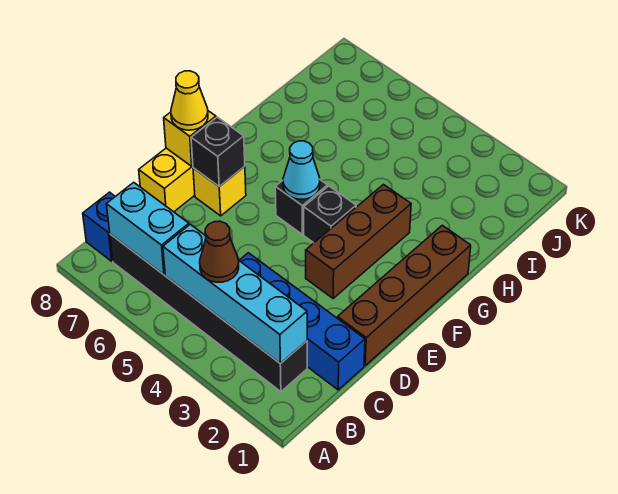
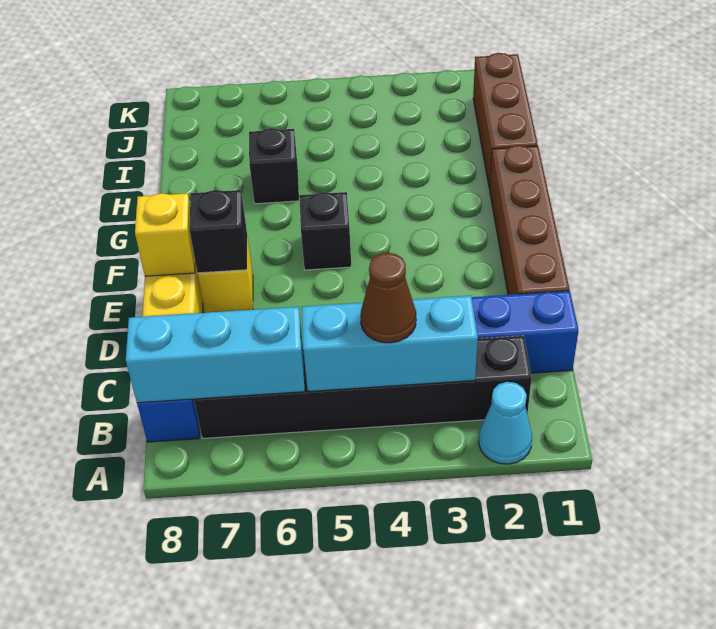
cyan 1x4 brick [163,224,307,364] -> cyan 1x3 brick [302,296,478,391]
cyan 1x2 brick [107,182,189,275] -> cyan 1x3 brick [126,307,305,403]
brown 1x3 brick [306,185,411,298] -> brown 1x3 brick moved to [473,53,538,188]
yellow 1x1 cone [171,71,208,130] -> none
black 1x1 brick [304,186,356,243] -> black 1x1 brick moved to [249,128,299,204]
cyan 1x1 cone [283,141,320,199] -> cyan 1x1 cone moved to [479,382,532,464]

